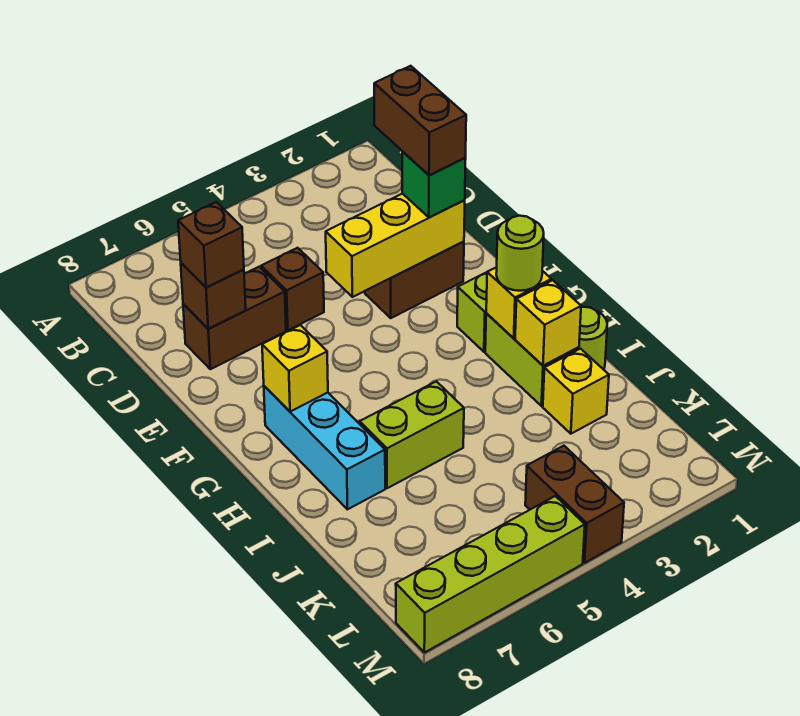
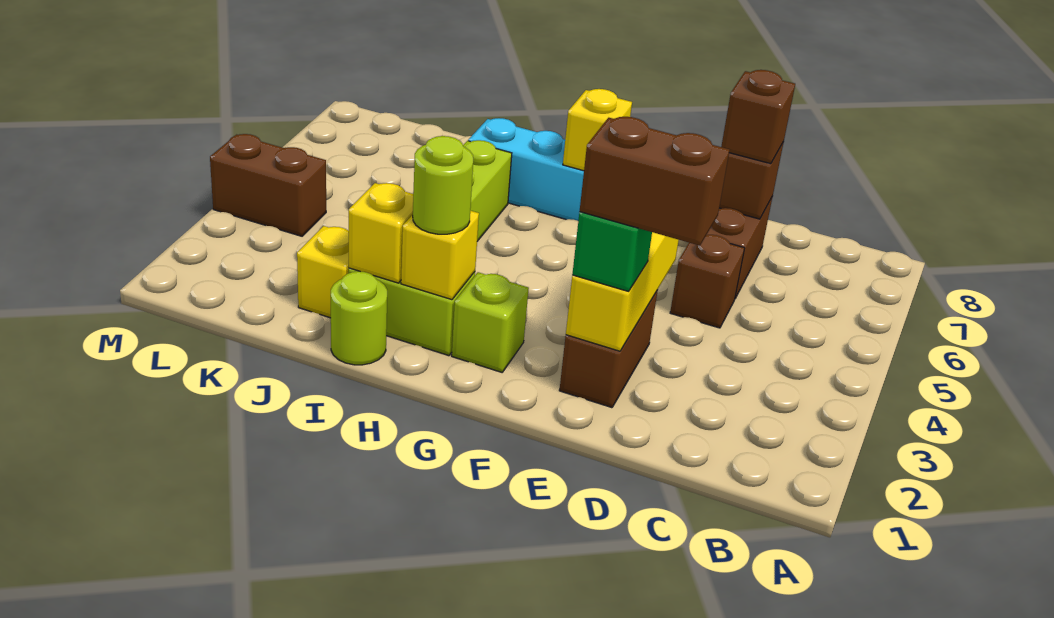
lime 1x4 brick [396,496,585,653] -> none

